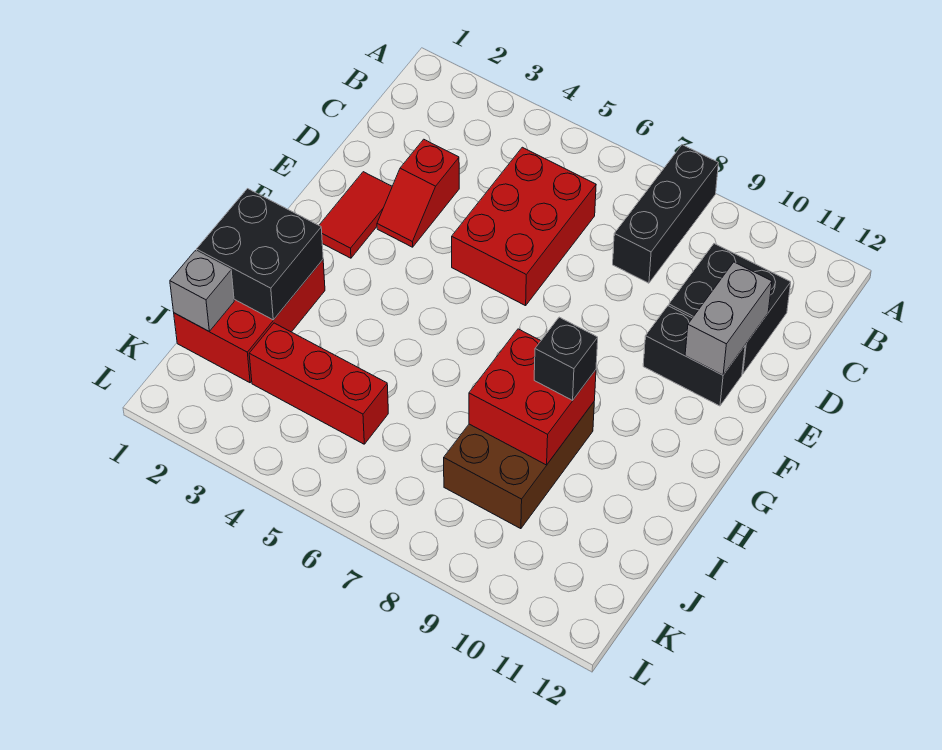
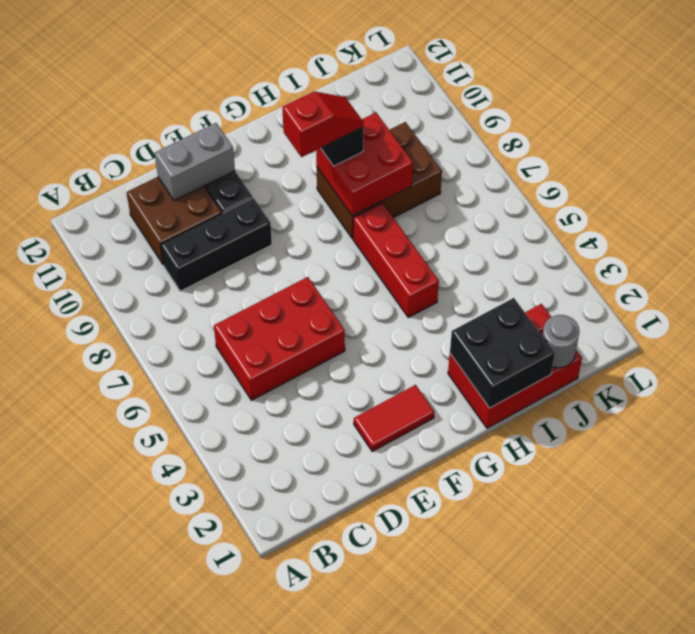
black 1x3 brick [613,145,718,283] -> black 1x3 brick moved to [161,198,272,291]
black 2x2 brick [669,244,791,374] -> brown 2x2 brick [127,177,222,265]
red 1x2 slope [377,139,459,247] -> red 1x2 slope moved to [282,91,364,157]
grey 1x1 brick [170,251,234,331] -> grey 1x1 round brick [542,315,580,368]
red 1x3 brick [249,323,388,444] -> red 1x3 brick moved to [353,203,439,317]

